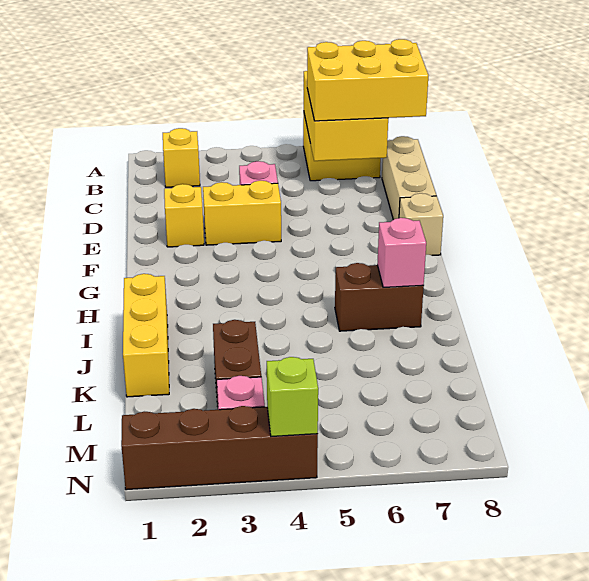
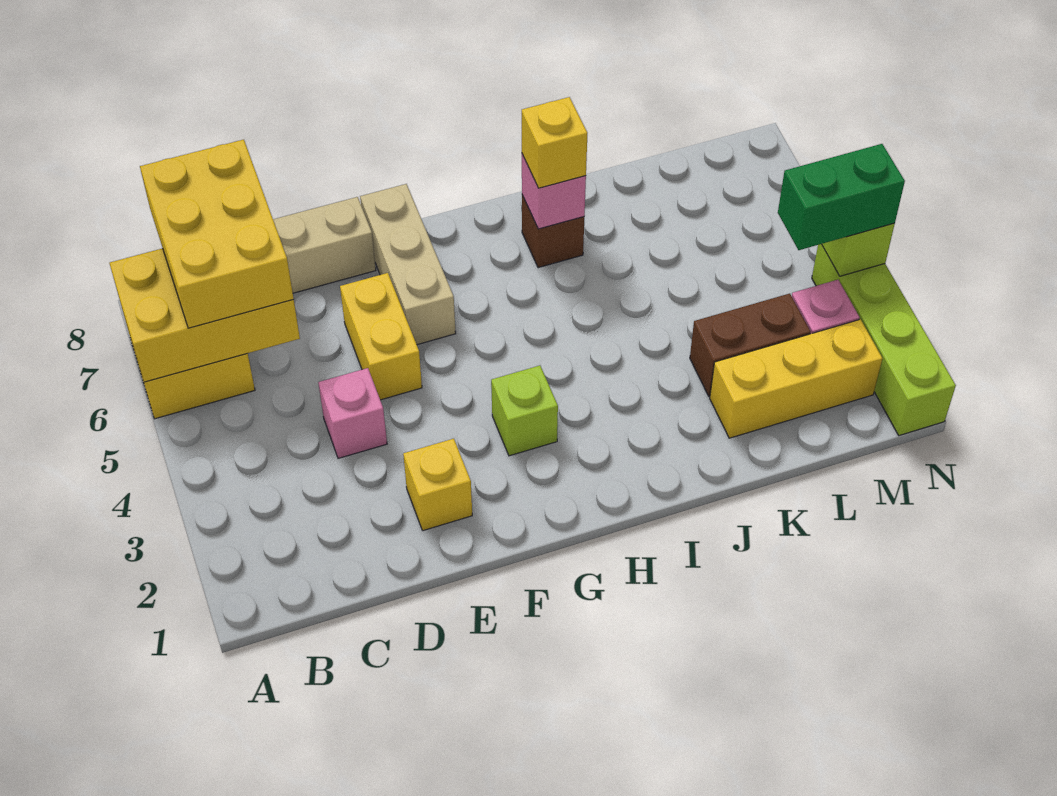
yellow 1x1 brick [163,128,200,187] -> yellow 1x1 brick moved to [522,97,587,188]
yellow 1x2 brick [203,181,281,245] -> yellow 1x2 brick moved to [340,273,422,400]
tan 1x1 brick [399,193,443,256] -> tan 1x3 brick [360,184,456,345]
none -> lime 1x1 brick [491,366,558,456]
yellow 1x3 brick [123,274,169,397] -> yellow 1x3 brick moved to [710,319,882,438]
brown 1x2 brick [335,263,424,331] -> brown 1x1 brick [522,195,584,268]
none -> green 1x2 brick [778,144,905,250]
brown 1x4 brick [121,406,318,490] -> lime 1x4 brick [812,244,956,436]

